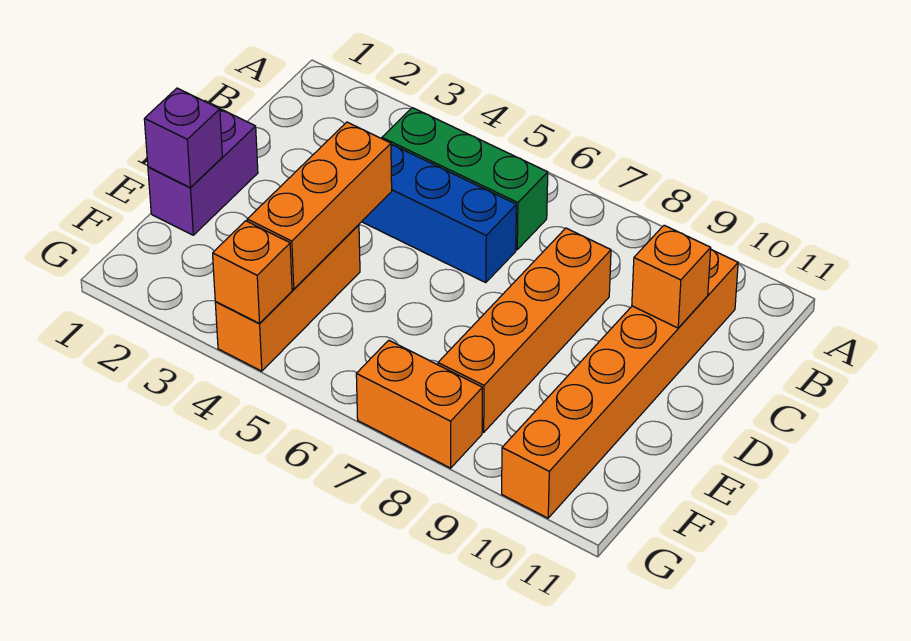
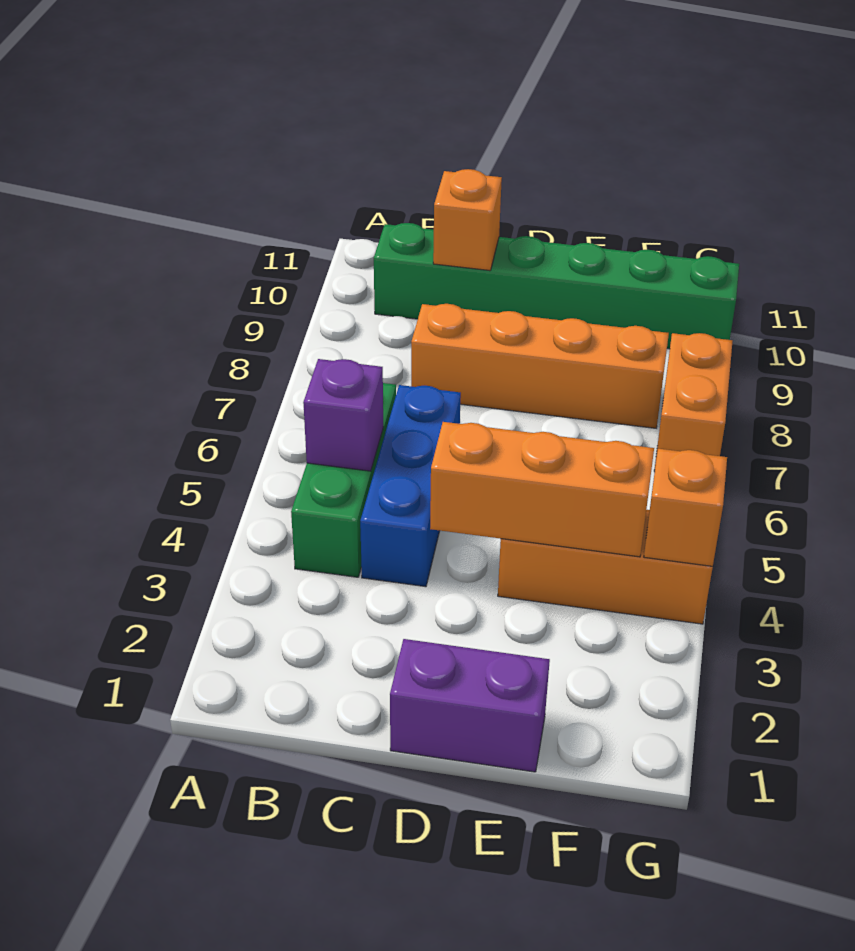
orange 1x6 brick [502,250,738,518] -> green 1x6 brick [374,223,739,349]
purple 1x1 brick [144,88,222,188] -> purple 1x1 brick moved to [303,359,383,471]

